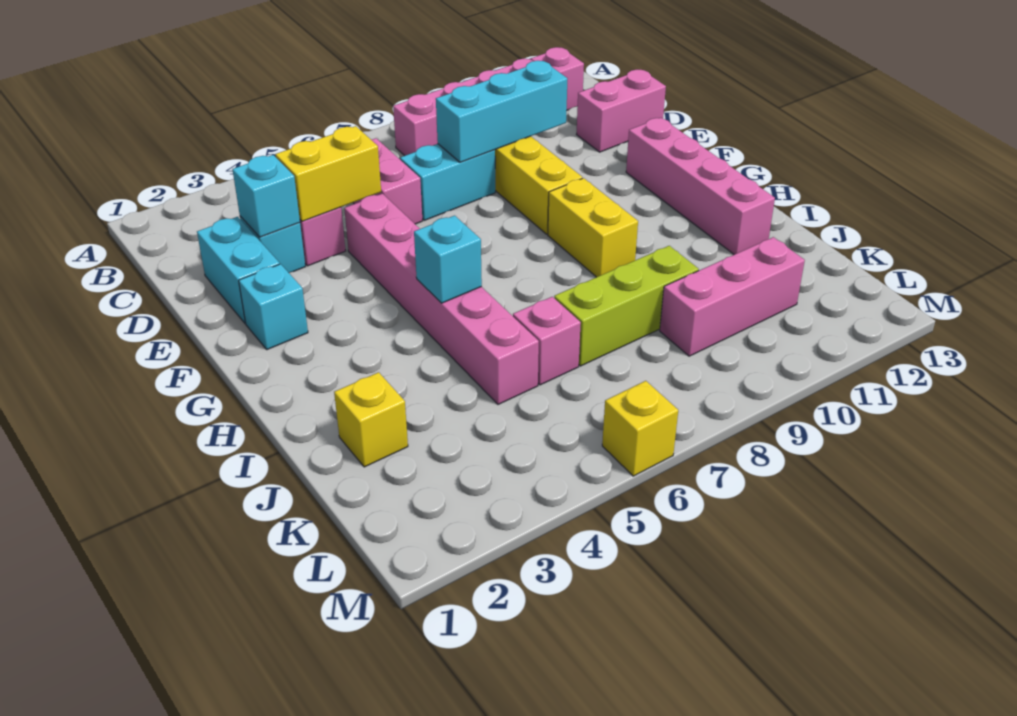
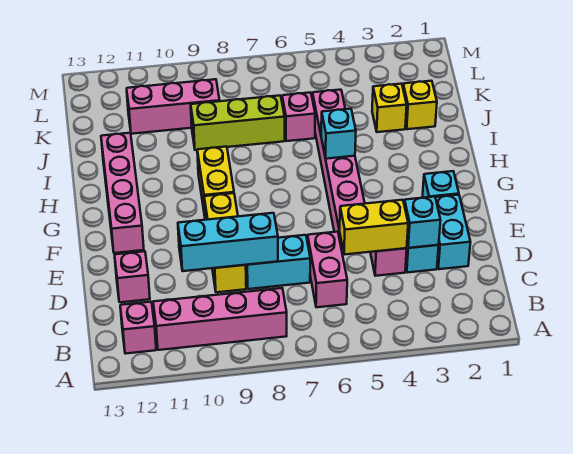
pink 1x2 brick [577,69,666,152] -> pink 1x1 brick [115,251,150,302]
yellow 1x1 brick [602,381,678,476] -> yellow 1x1 brick moved to [372,84,407,132]

